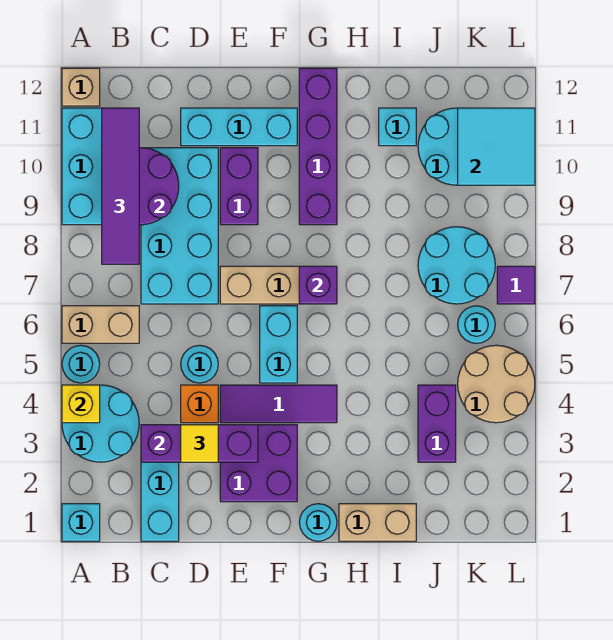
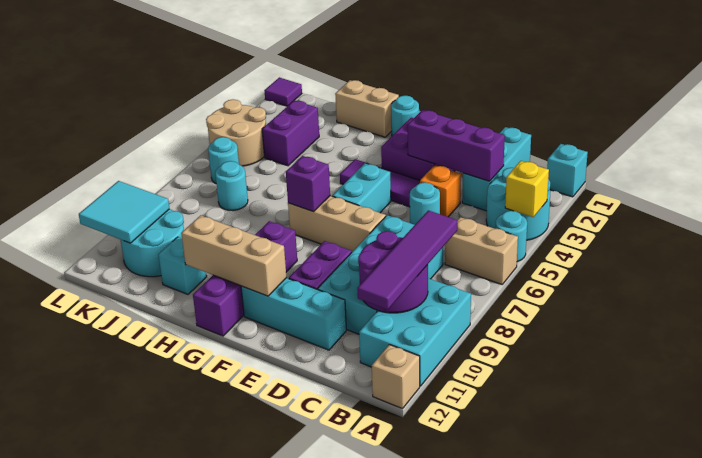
yellow 1x1 tile [181,425,218,462] -> none
none -> tan 1x3 brick [181,215,286,296]
cyan 2x2 round brick [418,227,495,304] -> cyan 1x1 round brick [215,161,248,211]
purple 1x1 tile [497,266,535,304] -> purple 1x1 tile moved to [264,77,302,106]

